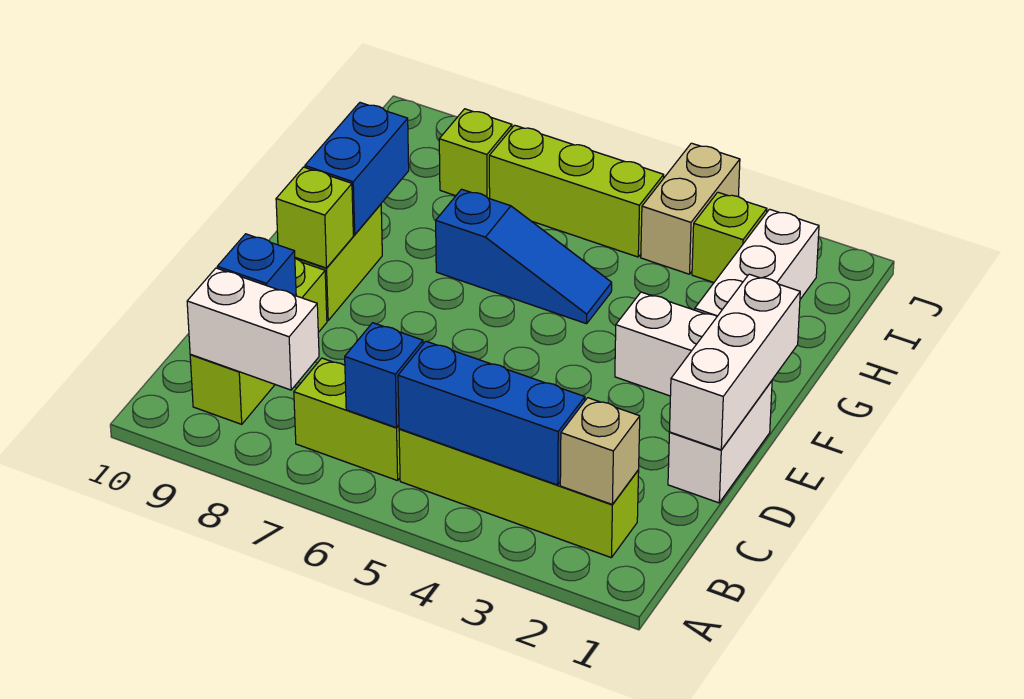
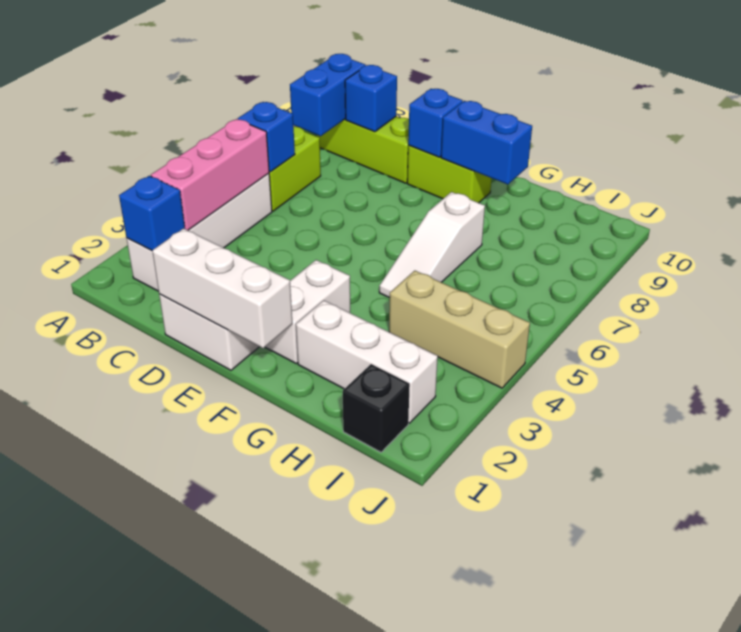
lime 1x4 brick [399,429,639,558] -> white 1x4 brick [126,173,272,291]
tan 1x1 brick [560,398,640,505] -> blue 1x1 brick [119,176,185,251]
blue 1x3 brick [398,341,585,485] -> pink 1x3 brick [151,119,269,230]
white 1x2 brick [187,268,319,390] -> blue 1x2 brick [290,54,366,136]
lime 1x1 brick [276,167,353,268] -> blue 1x1 brick [408,89,463,157]
blue 1x3 slope [436,189,612,324] -> white 1x3 slope [379,192,485,298]
none -> black 1x1 brick [343,364,410,452]
lime 1x1 brick [692,192,767,282] -> none
tan 1x2 brick [641,143,740,274] -> tan 1x3 brick [389,271,530,388]
lime 1x3 brick [489,125,664,257] -> none
lime 1x1 brick [439,109,512,199] -> none

